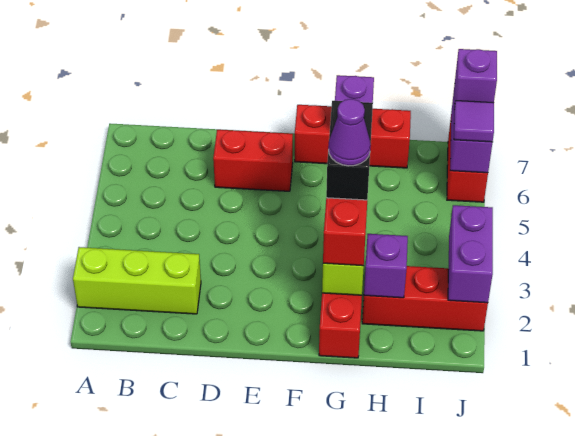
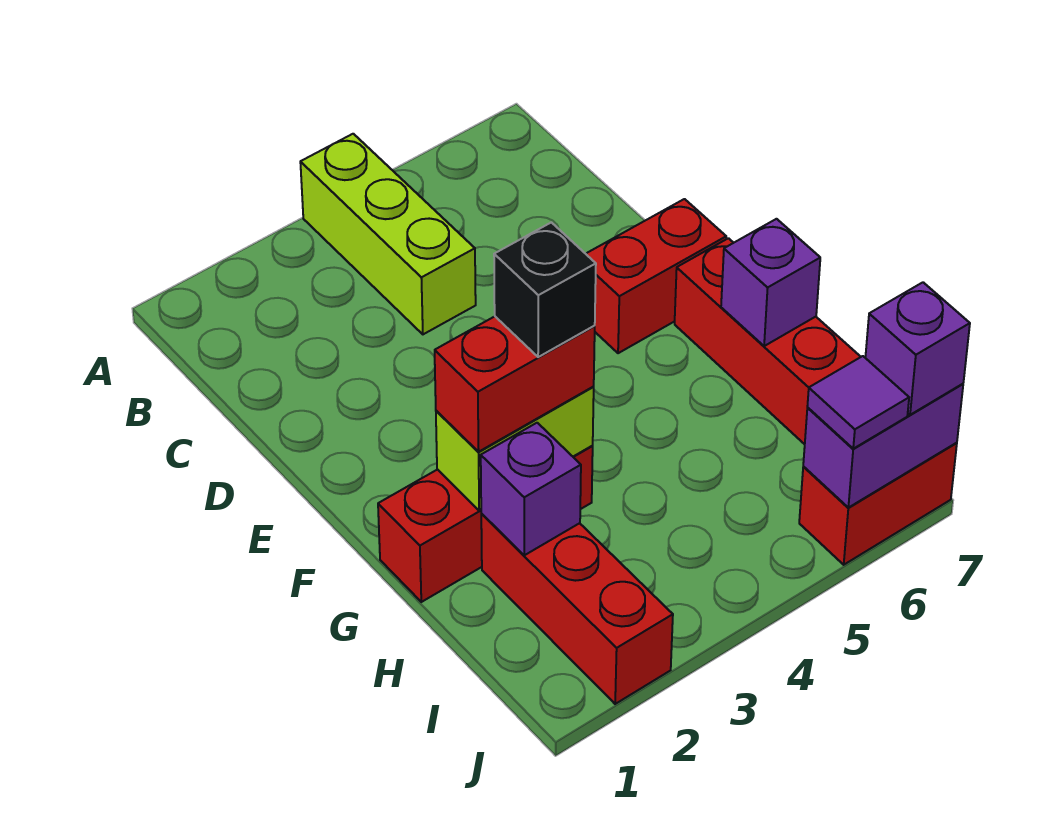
lime 1x3 brick [73,247,201,314] -> lime 1x3 brick moved to [300,134,476,334]
red 1x2 brick [213,130,293,191] -> red 1x2 brick turned to [586,199,726,353]
black 1x2 brick [326,101,373,200] -> black 1x1 brick [494,222,596,357]
purple 1x1 cone [328,99,371,166] -> none
purple 1x2 brick [448,205,493,303] -> none

